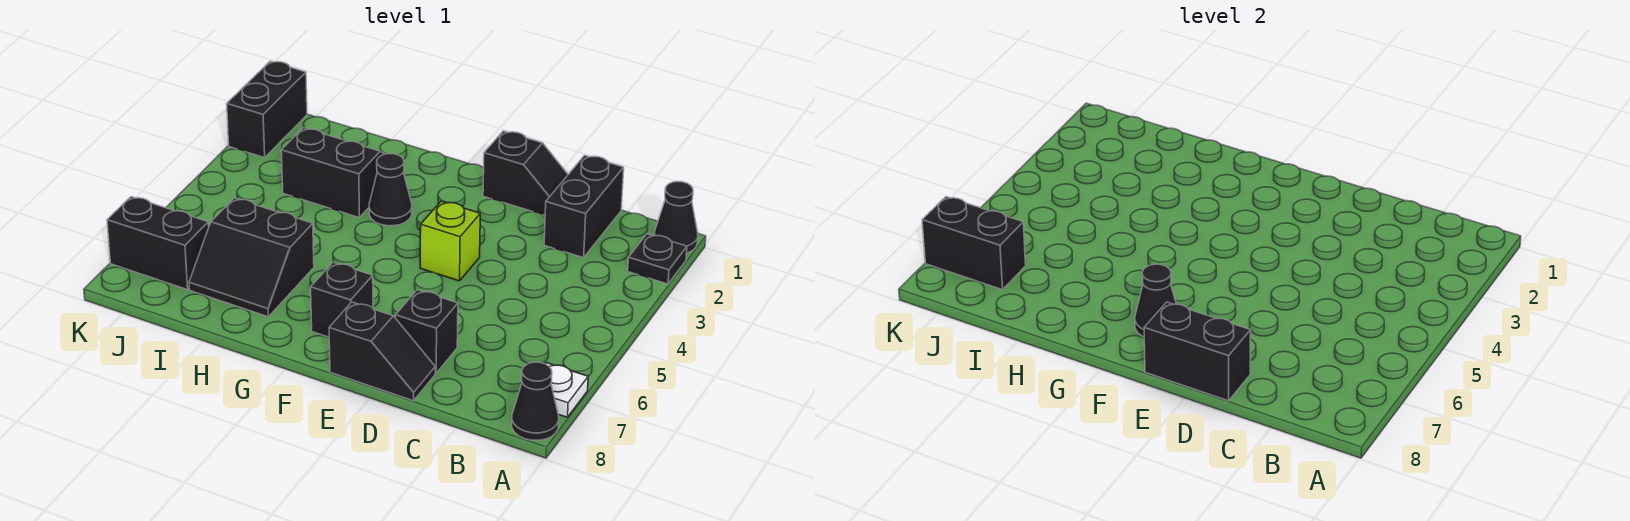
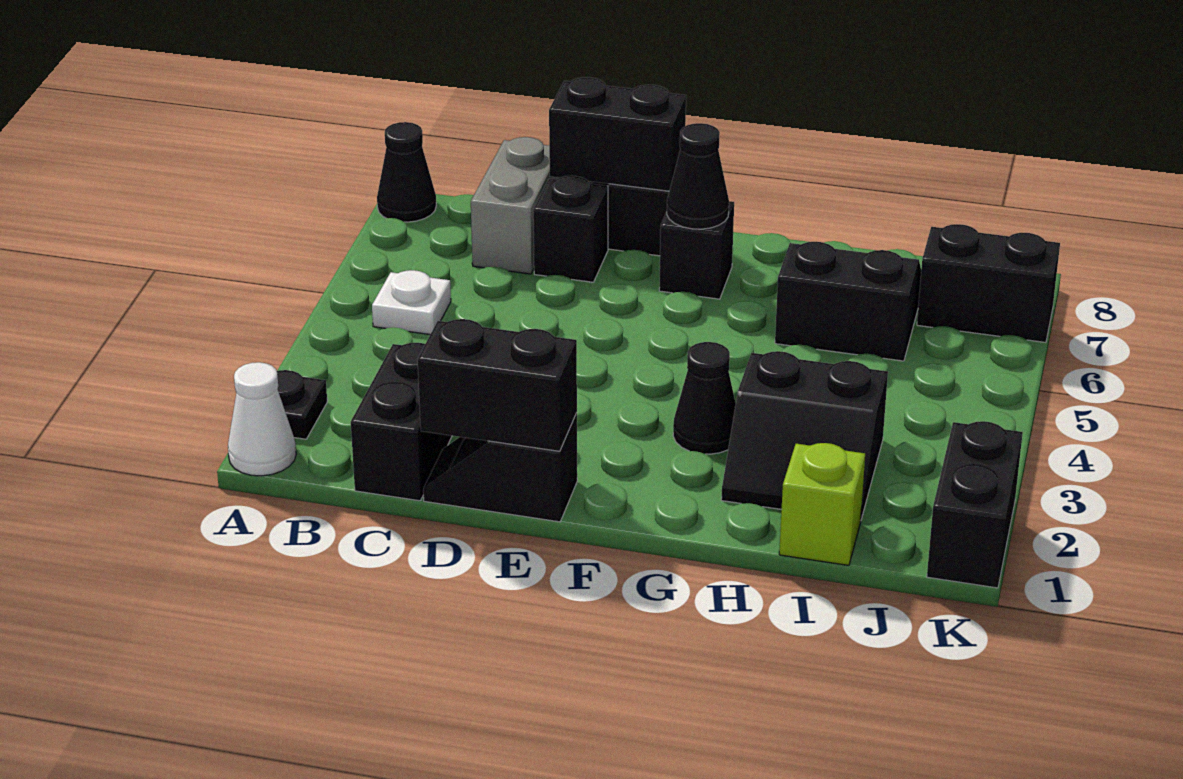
black 1x1 cone [654,182,698,253] -> white 1x1 cone [228,362,296,476]
white 1x1 plate [546,363,588,417] -> white 1x1 plate moved to [372,270,451,334]
none -> grey 1x2 brick [471,137,559,274]
lime 1x1 brick [420,201,480,281] -> lime 1x1 brick moved to [779,443,865,565]
black 1x2 brick [922,197,1026,290] -> black 1x2 brick moved to [418,319,577,451]

